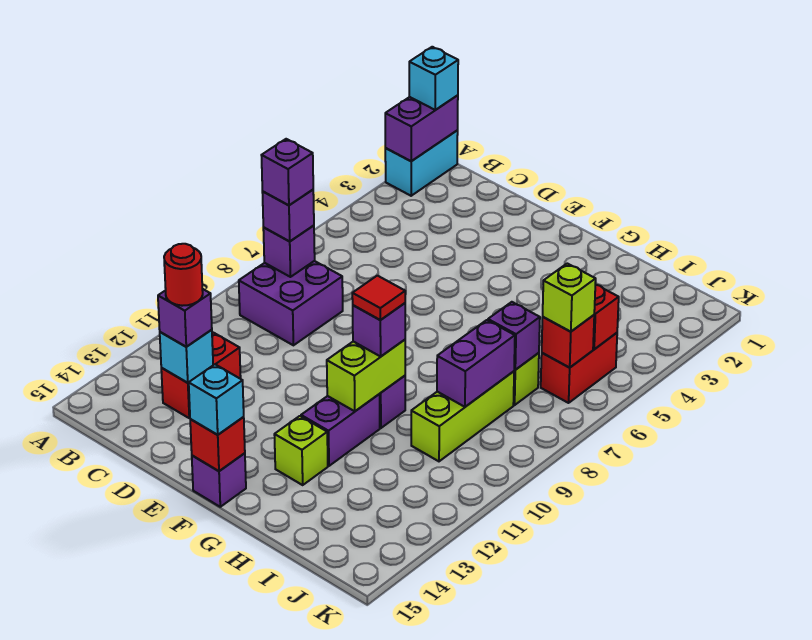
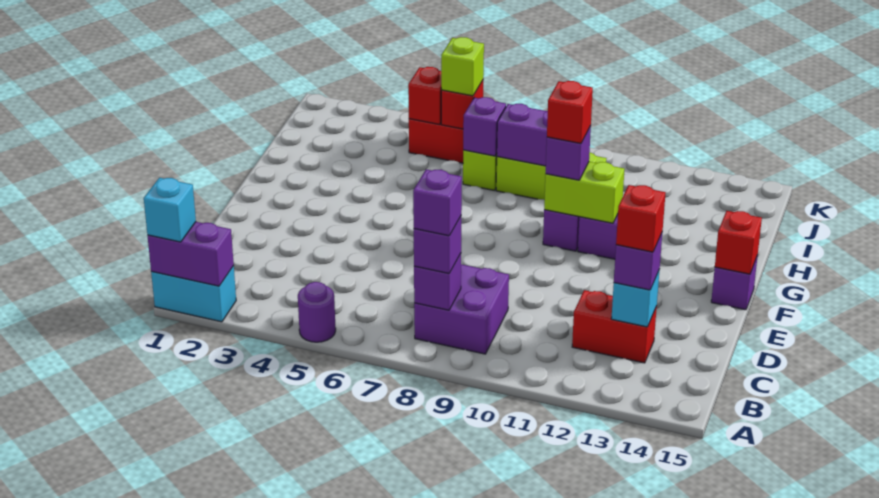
none -> purple 1x1 round brick [298,282,336,342]
red 1x1 round brick [164,244,203,306] -> red 1x1 brick [616,185,665,252]
cyan 1x1 brick [189,364,244,435] -> none
red 1x1 tile [352,276,405,320] -> red 1x1 brick [547,81,593,143]
lime 1x1 brick [274,416,328,485] -> none

